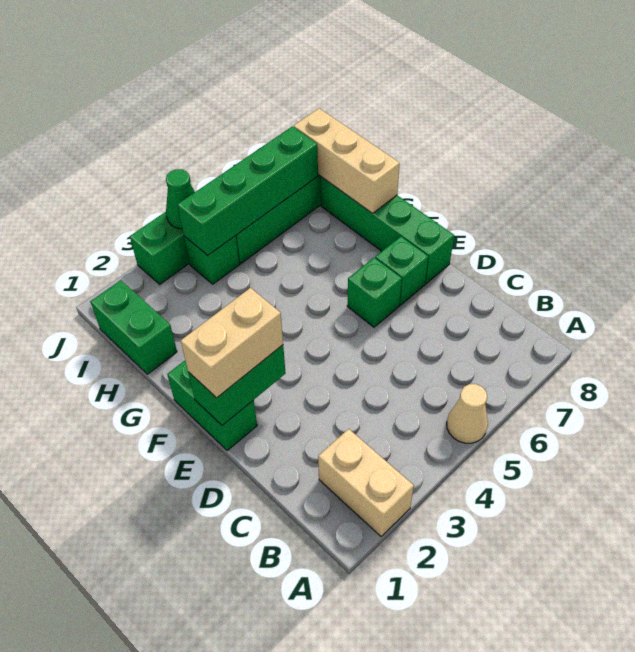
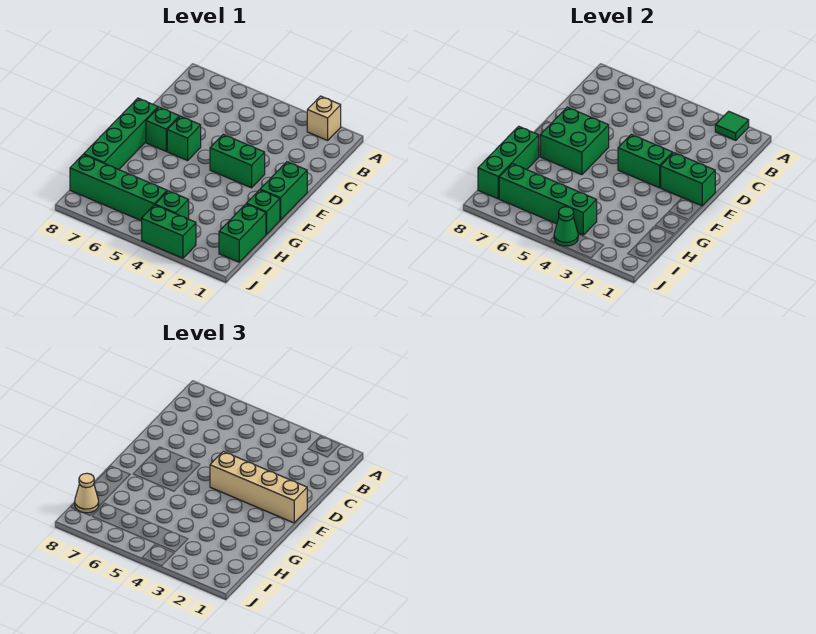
tan 1x2 brick [318,429,414,536] -> tan 1x1 brick [307,96,341,140]
none -> green 1x1 tile [715,111,749,140]
tan 1x1 cone [447,384,488,443] -> tan 1x1 cone moved to [75,473,99,513]
tan 1x2 brick [181,288,283,398] -> tan 1x4 brick [210,451,307,523]
none -> green 1x2 brick [210,134,265,188]
none -> green 1x2 brick [618,134,673,188]
none -> green 2x2 brick [540,107,609,175]
none -> green 1x1 brick [247,190,280,234]
tan 1x3 brick [294,108,400,214] -> green 1x3 brick [478,126,539,199]

